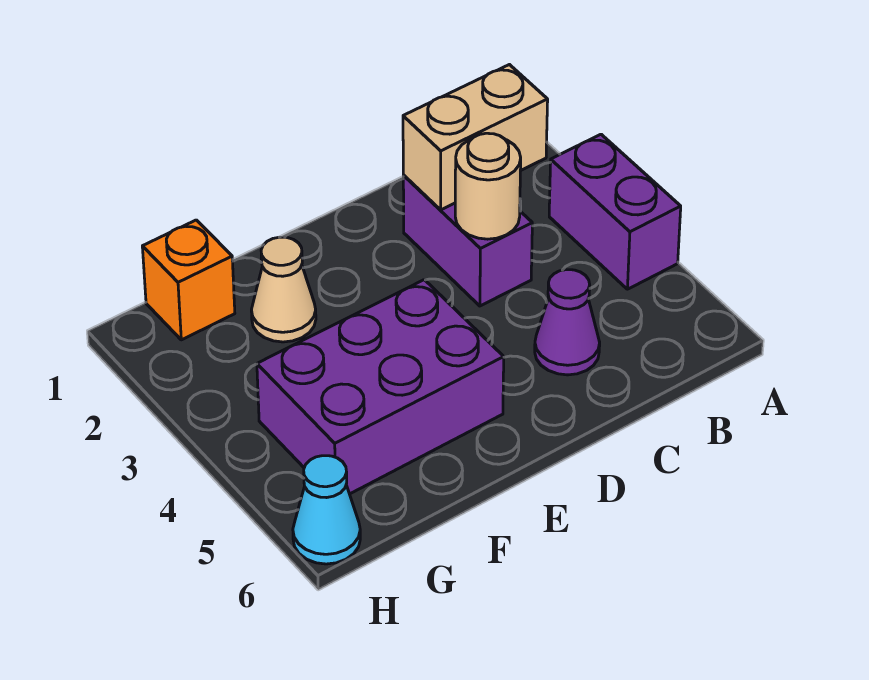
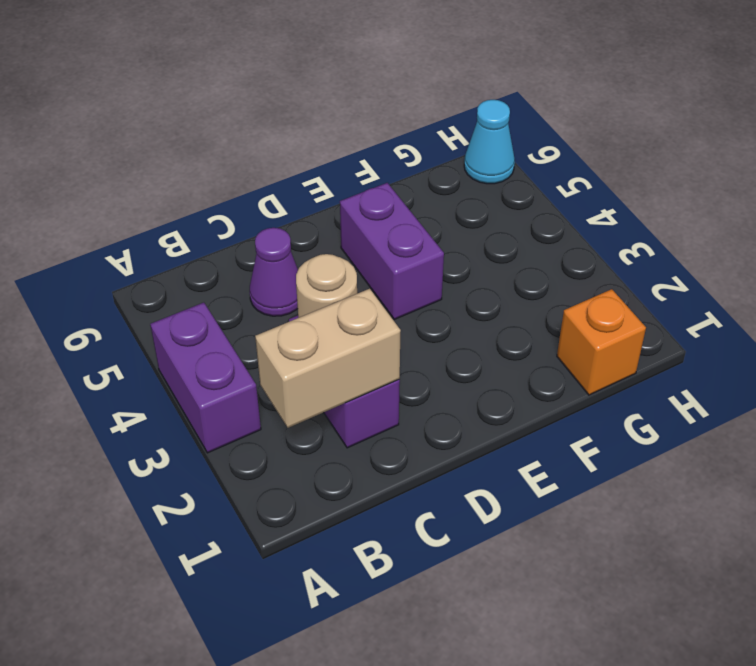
purple 2x3 brick [257,280,504,494] -> purple 1x2 brick [340,183,444,319]
tan 1x1 cone [251,237,316,342] -> none

